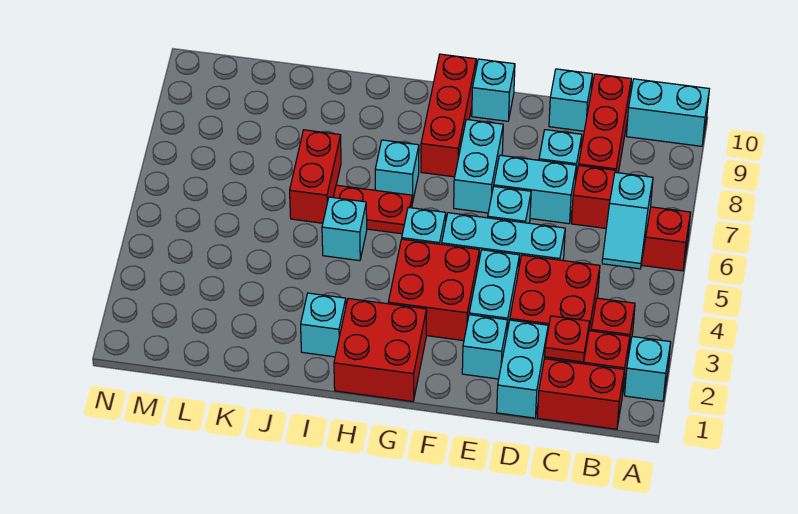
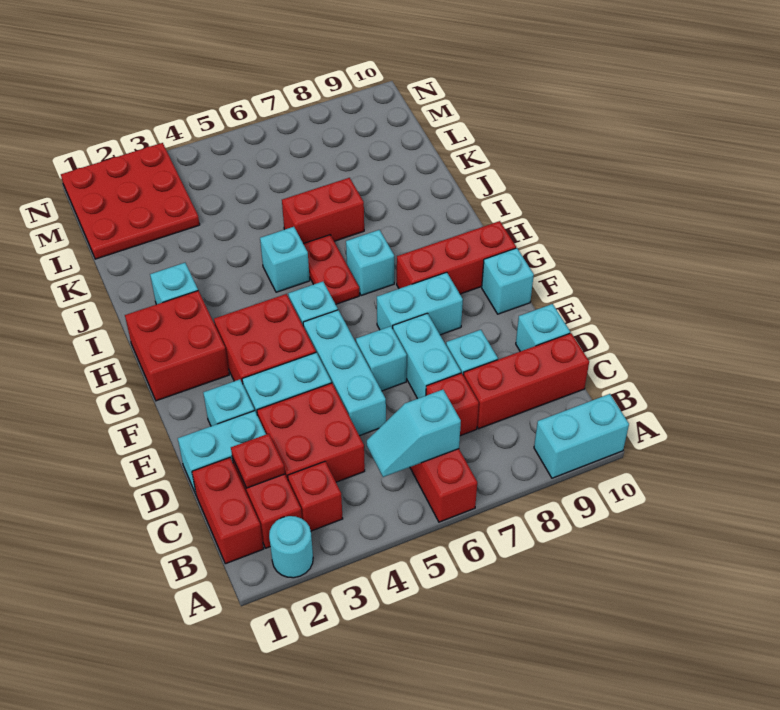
cyan 1x1 brick [625,336,671,401] -> cyan 1x1 round brick [269,516,313,578]
cyan 1x2 brick [626,79,709,146] -> cyan 1x2 brick turned to [534,394,629,478]
none -> red 3x3 plate [61,143,200,259]

